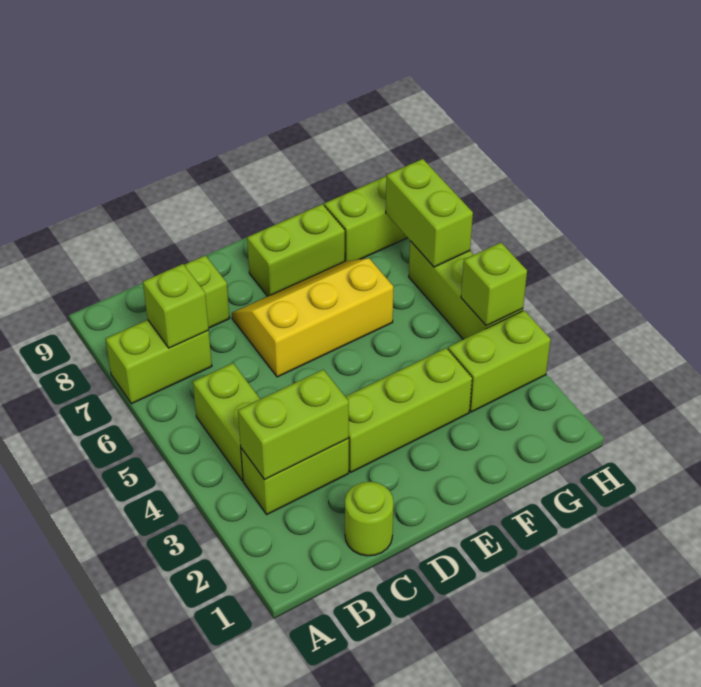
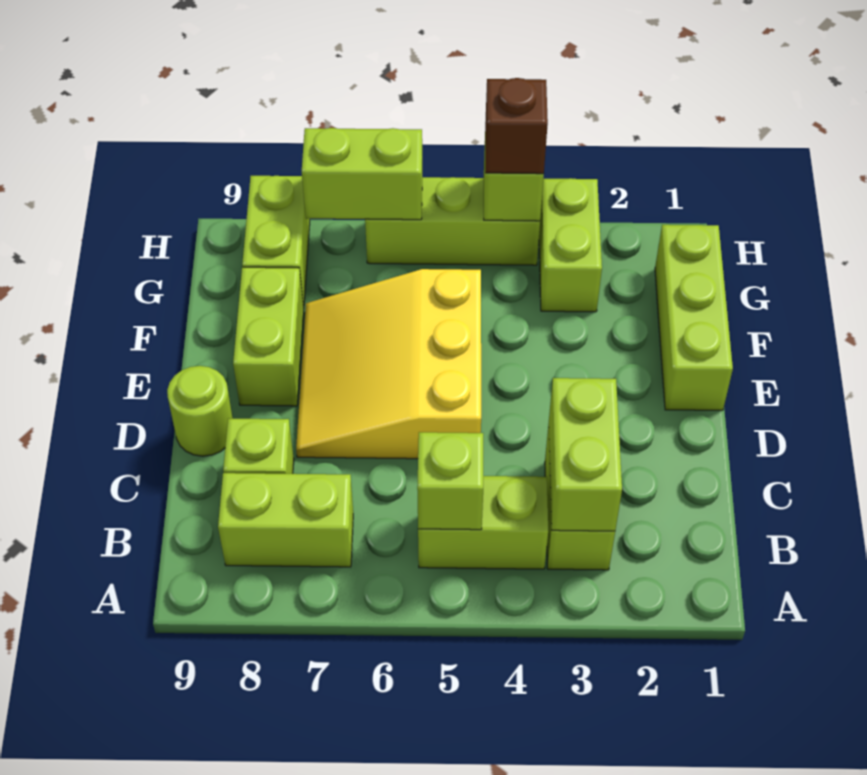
lime 1x2 brick [106,320,212,404] -> lime 1x2 brick turned to [218,473,353,567]
lime 1x1 brick [143,264,209,348] -> lime 1x1 brick moved to [417,432,483,530]
lime 1x1 round brick [345,482,393,556] -> lime 1x1 round brick moved to [167,366,233,456]
lime 1x3 brick [346,348,472,472] -> lime 1x3 brick moved to [655,225,733,410]
yellow 2x3 slope [232,259,393,377] -> yellow 3x3 slope [296,269,481,459]
none -> brown 1x1 brick [485,78,548,174]

